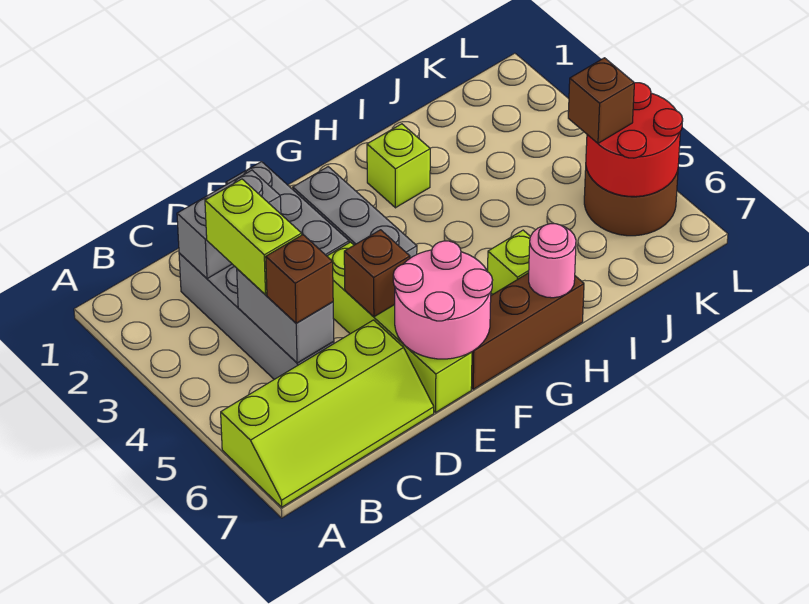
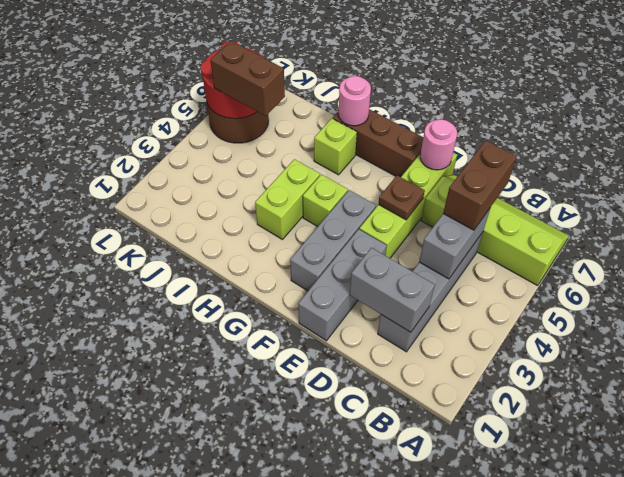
lime 1x2 brick [205,179,302,295] -> lime 1x2 brick moved to [255,159,320,239]
brown 1x1 brick [266,235,333,323] -> brown 1x2 brick [443,140,517,230]
brown 1x1 brick [344,230,410,317] -> brown 1x1 plate [379,175,425,220]
pink 2x2 round brick [393,241,492,359] -> pink 1x1 round brick [420,119,457,170]
lime 1x1 brick [367,124,430,208] -> lime 1x1 brick moved to [303,174,348,227]
brown 1x1 brick [568,58,634,143] -> brown 1x2 brick [210,41,285,116]

